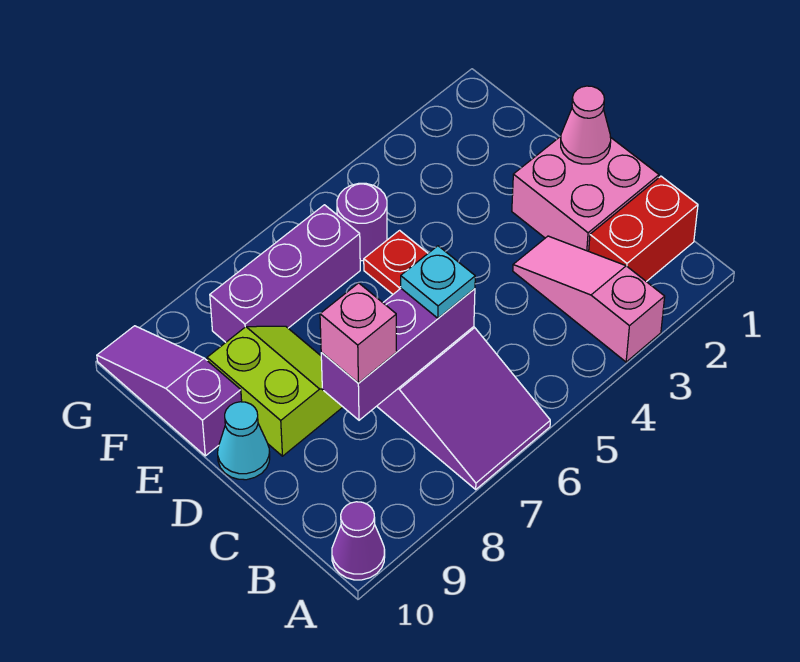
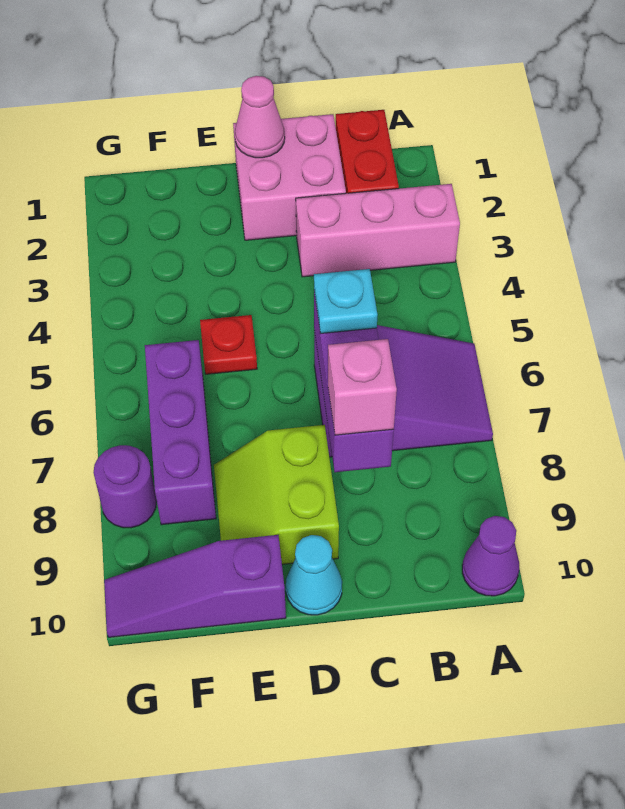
pink 1x3 slope [513,236,665,362] -> pink 1x3 brick [296,184,460,277]
lime 2x2 slope [207,326,342,456] -> lime 2x2 slope turned to [214,425,339,564]
purple 1x1 round brick [337,183,387,261] -> purple 1x1 round brick moved to [93,445,157,528]

